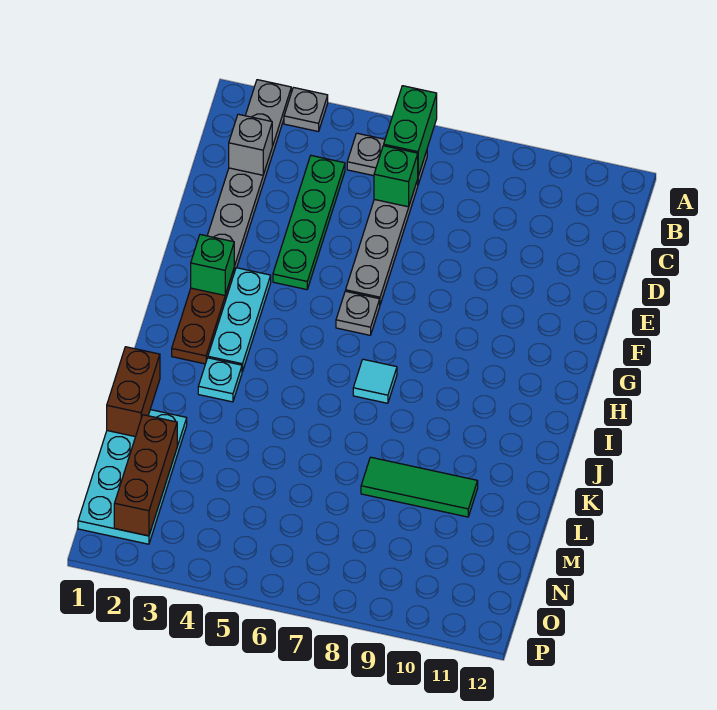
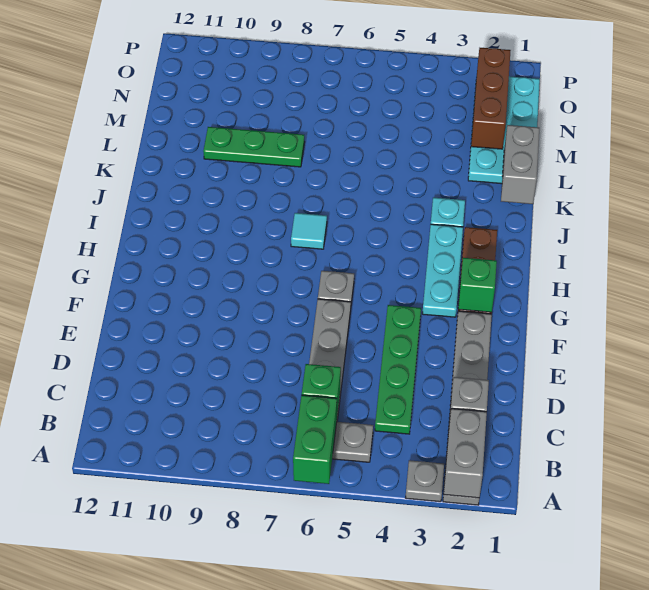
none -> grey 1x2 brick [444,409,487,498]
brown 1x2 brick [107,347,160,437] -> grey 1x2 brick [501,125,539,204]
green 1x3 tile [361,457,478,517] -> green 1x3 plate [203,127,305,167]

